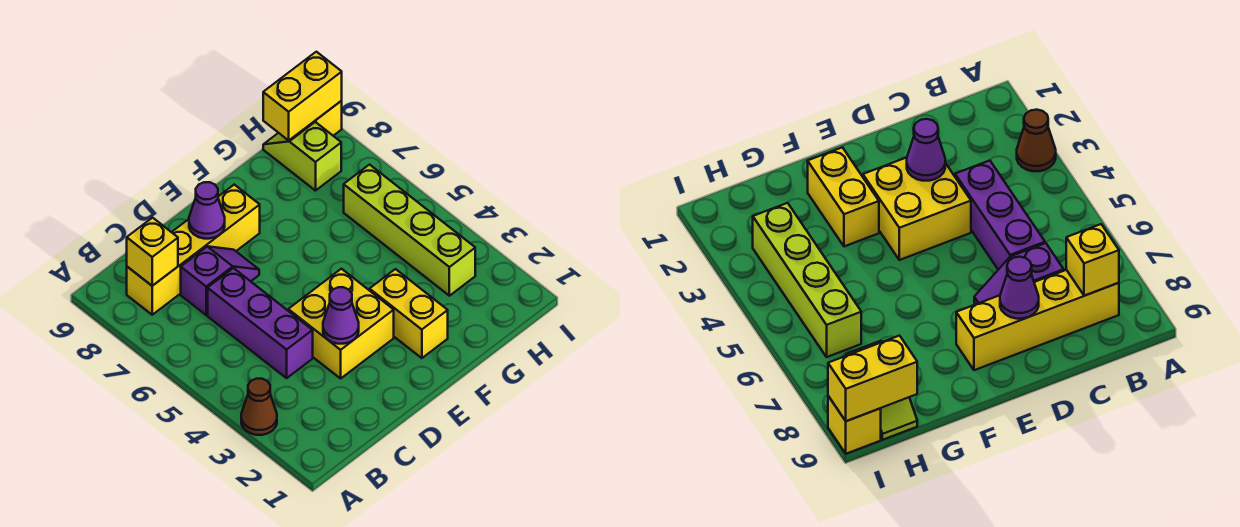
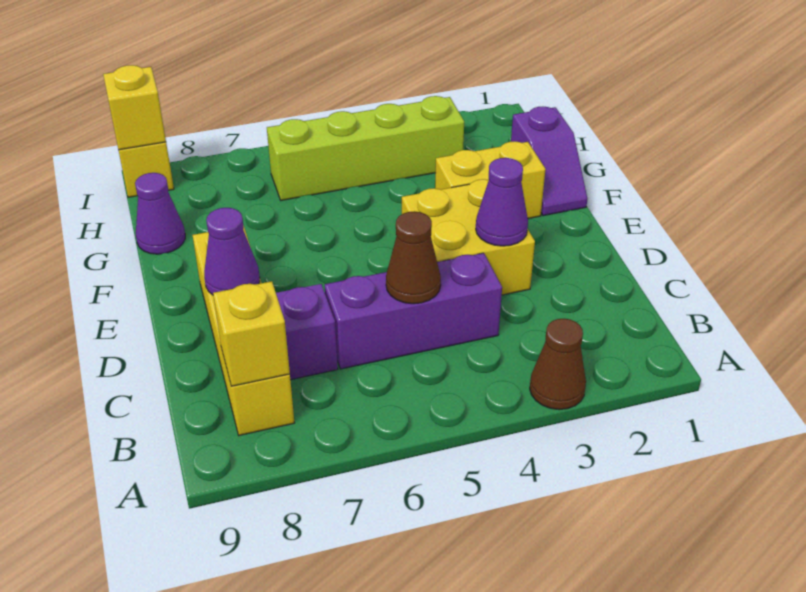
none -> brown 1x1 cone [386,211,441,304]
none -> purple 1x2 slope [511,107,587,216]
none -> purple 1x1 cone [135,173,185,254]
lime 1x2 slope [263,122,341,191] -> none
yellow 1x2 brick [263,52,342,140] -> yellow 1x1 brick [103,65,166,150]

